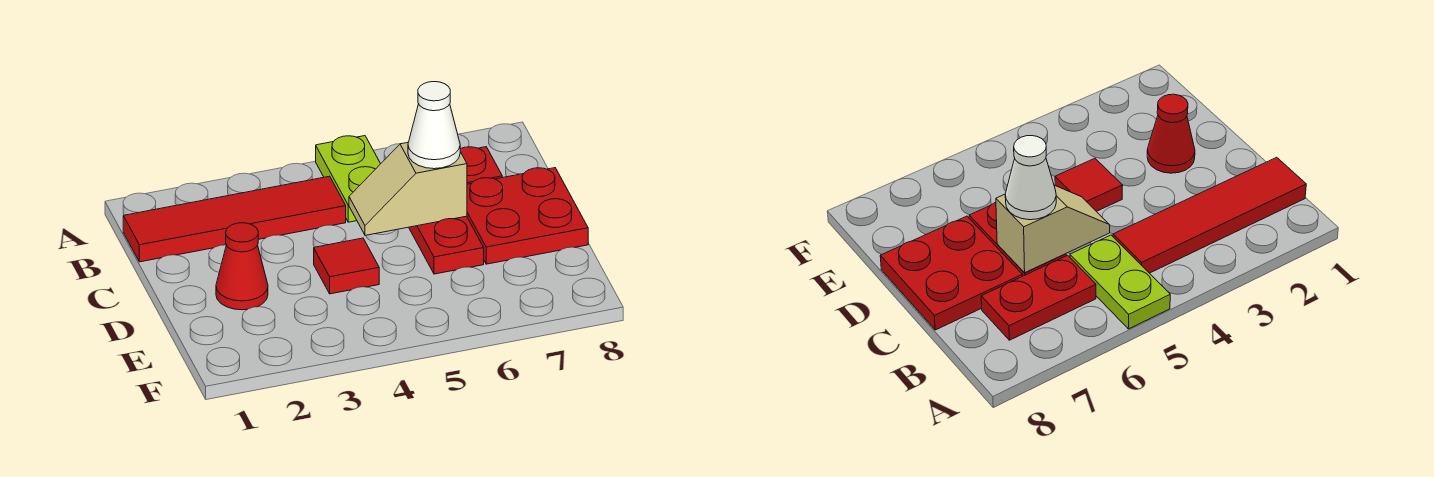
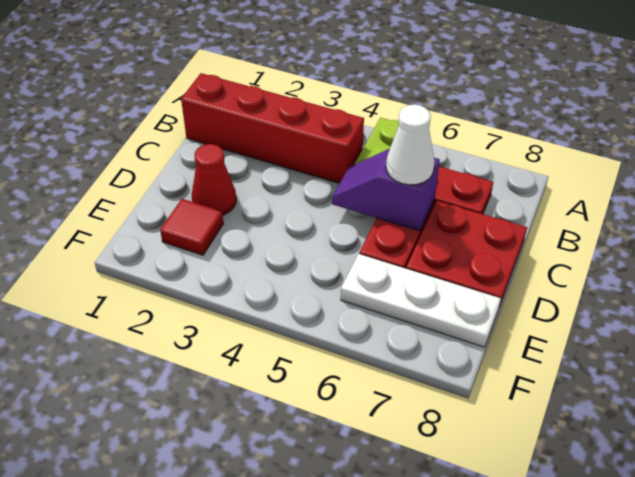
red 1x4 tile [123,176,346,262] -> red 1x4 brick [181,73,364,183]
tan 1x2 slope [349,143,467,235] -> purple 1x2 slope [332,149,440,231]
red 1x1 tile [314,238,379,294] -> red 1x1 tile moved to [160,199,224,255]
none -> white 1x3 plate [341,254,501,347]

